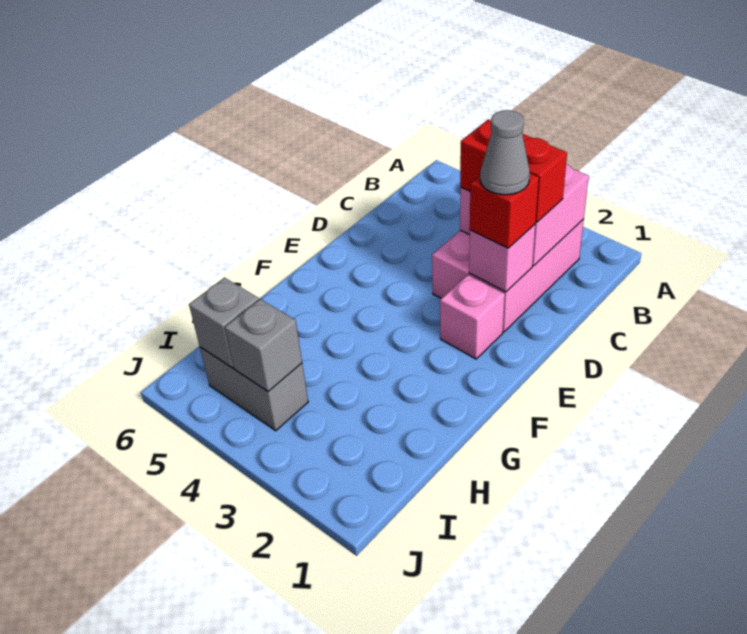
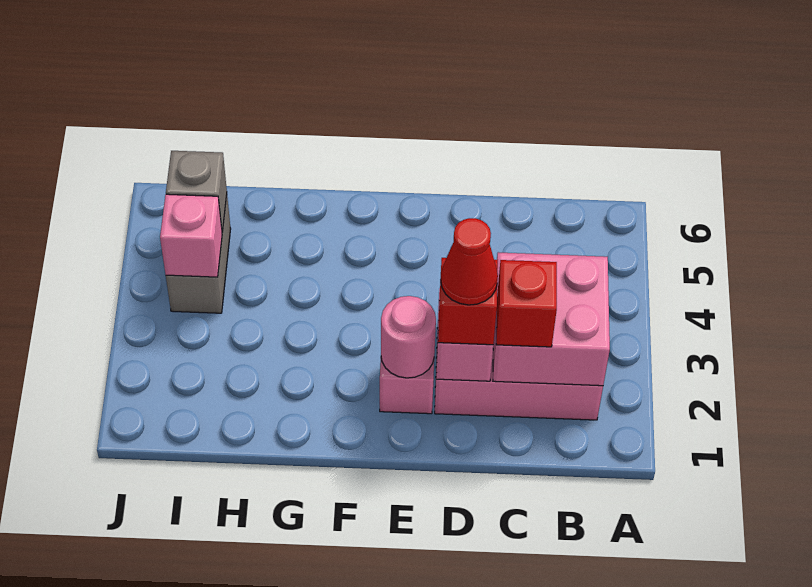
red 1x2 brick [460,120,567,222] -> red 1x1 brick [496,260,557,347]
grey 1x1 cone [480,110,530,195] -> red 1x1 cone [441,218,498,305]
none -> pink 1x1 round brick [381,296,436,378]
grey 1x1 brick [225,299,302,392] -> pink 1x1 brick [160,194,222,277]

